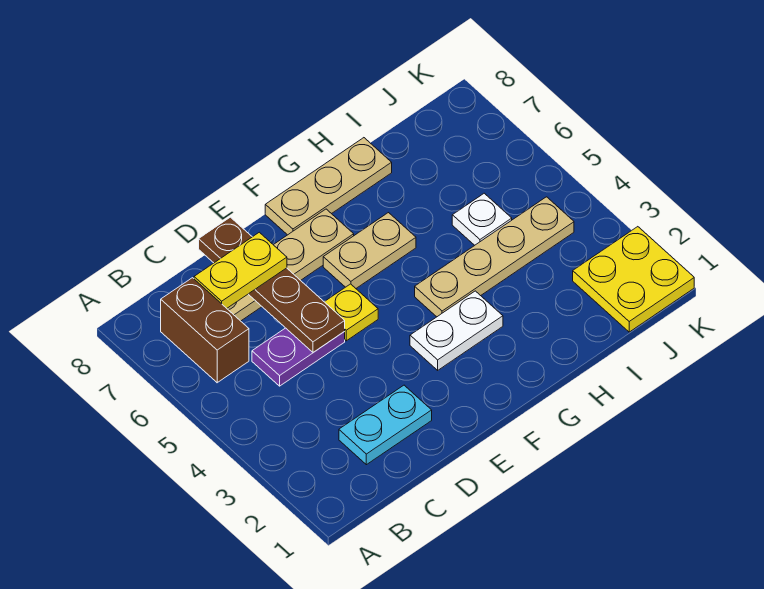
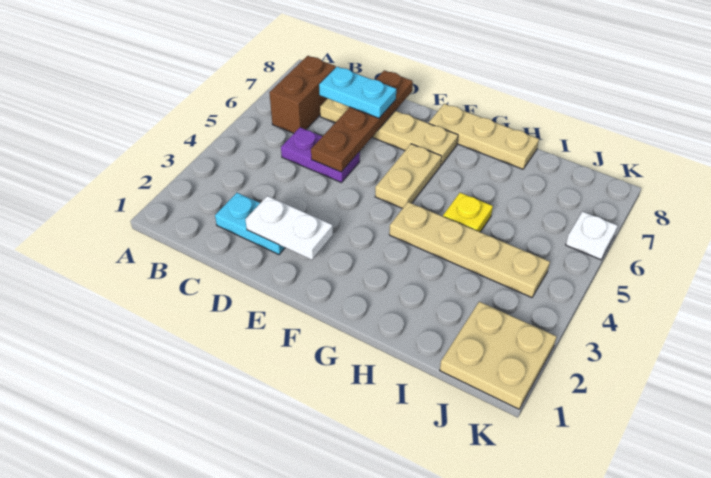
yellow 1x2 plate [194,232,287,308] -> cyan 1x2 plate [319,67,396,118]
yellow 1x1 plate [325,284,378,341] -> yellow 1x1 plate moved to [443,193,493,232]
white 1x2 plate [410,291,503,370] -> white 1x2 plate moved to [245,196,333,260]
tan 1x2 plate [323,213,416,288] -> tan 1x2 plate turned to [375,144,442,209]
white 1x1 plate [452,193,512,245] -> white 1x1 plate moved to [566,212,618,260]
yellow 2x2 plate [573,227,694,332] -> tan 2x2 plate [440,302,557,409]

